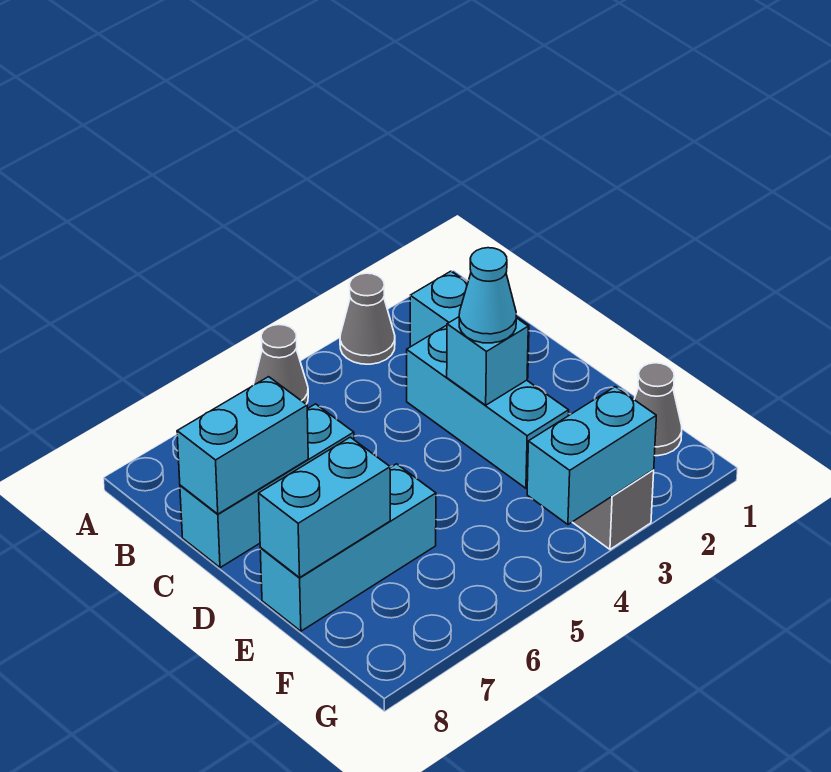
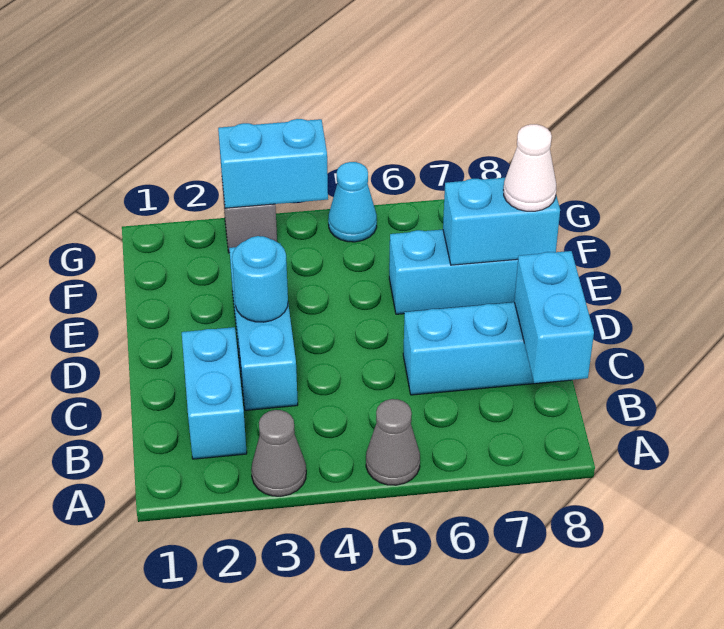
cyan 1x2 brick [177,377,308,514] -> cyan 1x2 brick turned to [514,251,594,383]
cyan 1x1 brick [447,317,528,405] -> cyan 1x1 round brick [232,236,288,322]
cyan 1x1 cone [459,248,516,343] -> cyan 1x1 cone moved to [328,162,377,242]
none -> white 1x1 cone [504,124,556,211]
grey 1x1 cone [634,363,682,456] -> none

